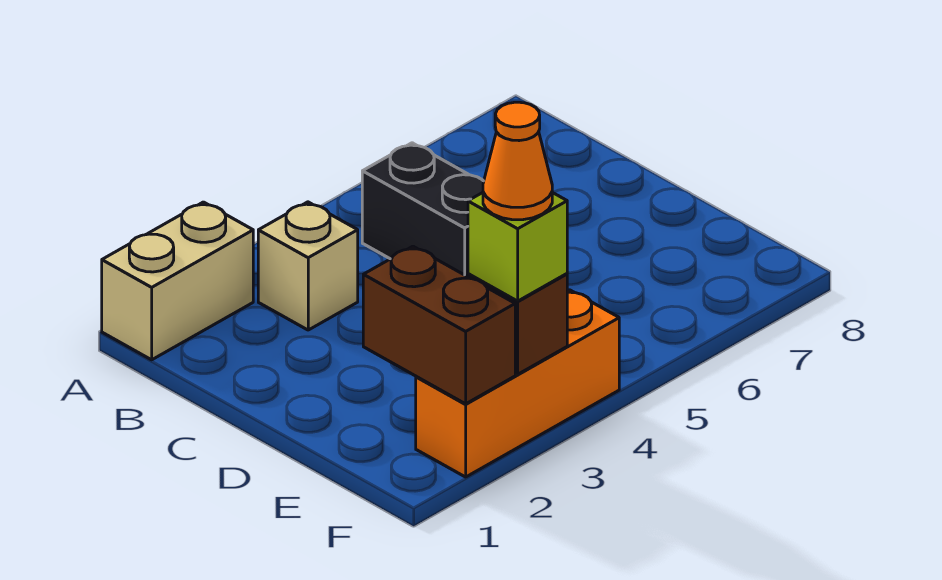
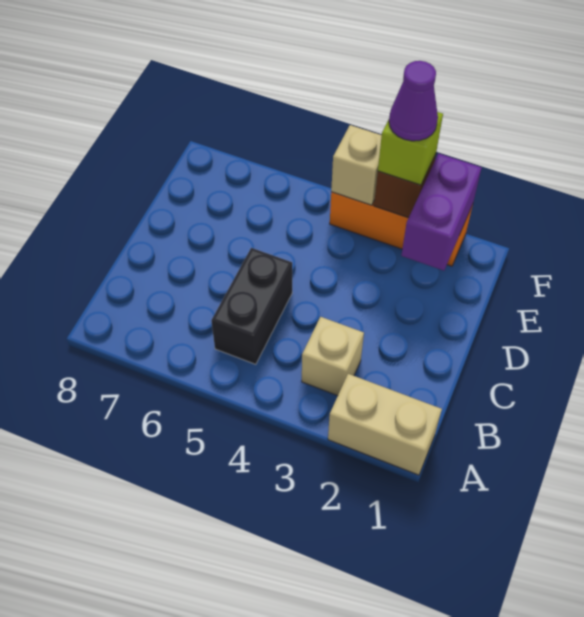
brown 1x2 brick [363,246,515,404] -> purple 1x2 brick [401,154,481,271]
orange 1x1 cone [483,102,552,220] -> purple 1x1 cone [389,61,438,141]
none -> tan 1x1 brick [331,125,382,205]

